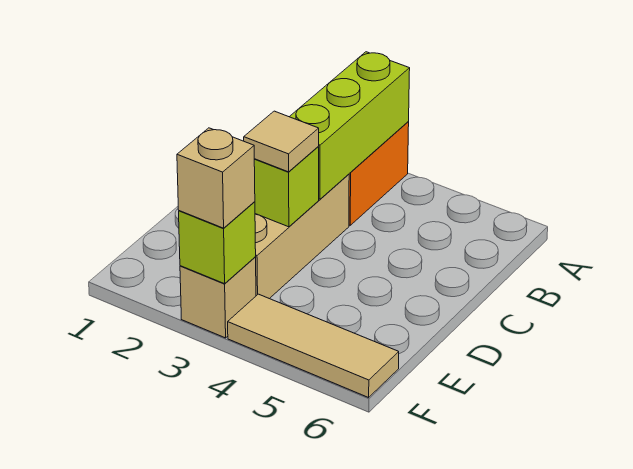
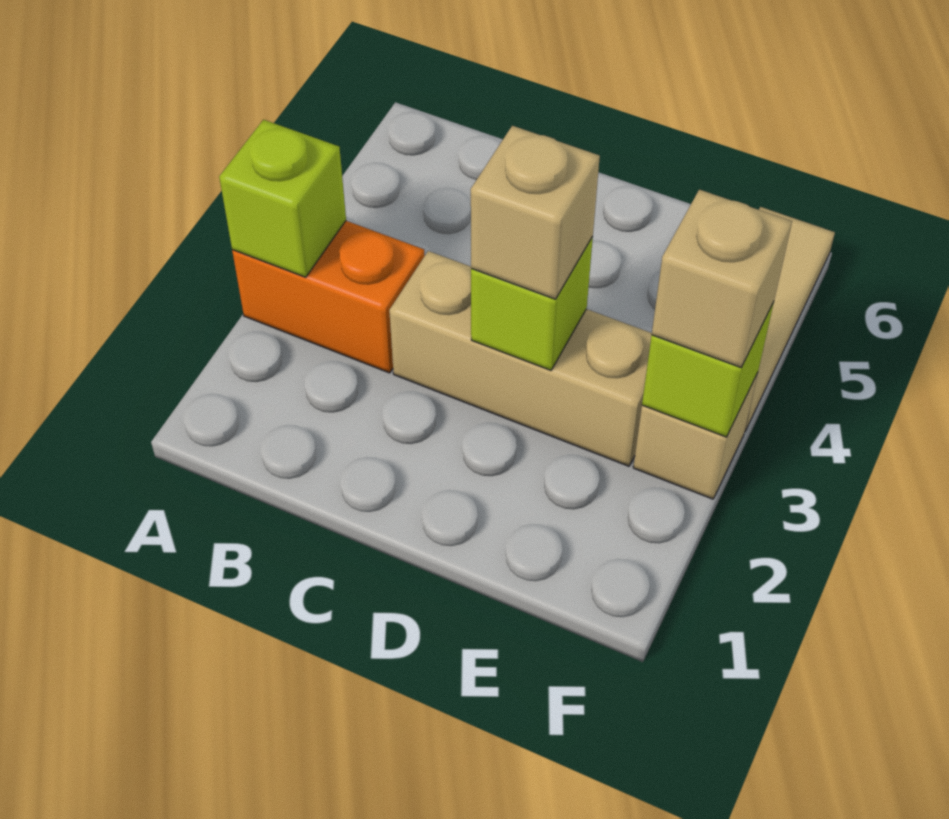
lime 1x3 brick [290,52,410,199] -> lime 1x1 brick [219,120,346,277]
tan 1x1 tile [244,111,319,172] -> tan 1x1 brick [471,126,600,299]

